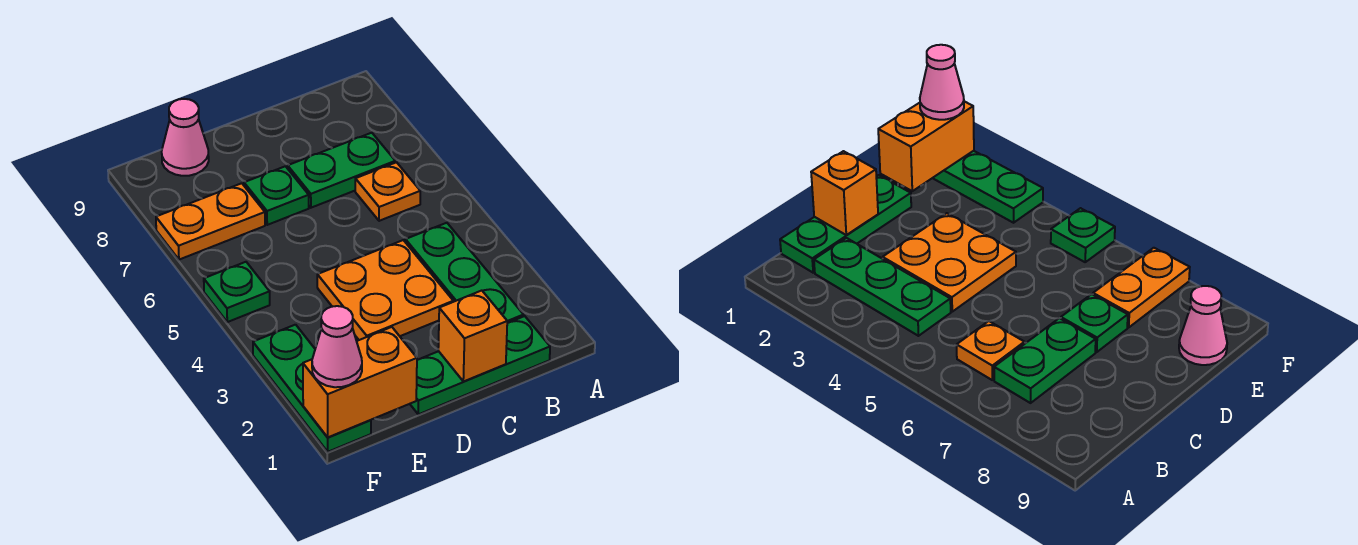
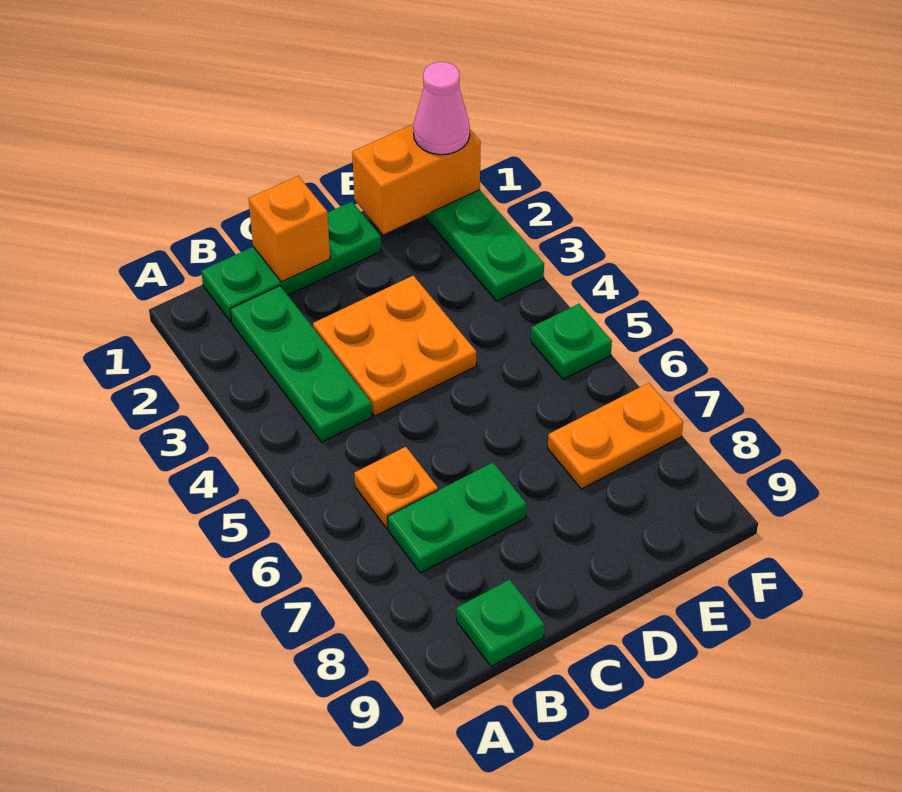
green 1x1 plate [244,166,309,225] -> green 1x1 plate moved to [457,580,544,666]
pink 1x1 cone [162,99,209,176] -> none

